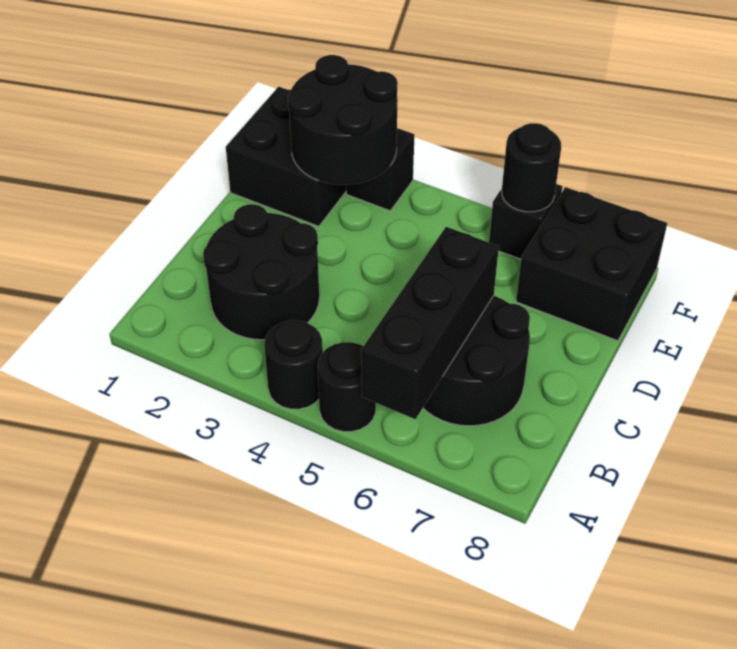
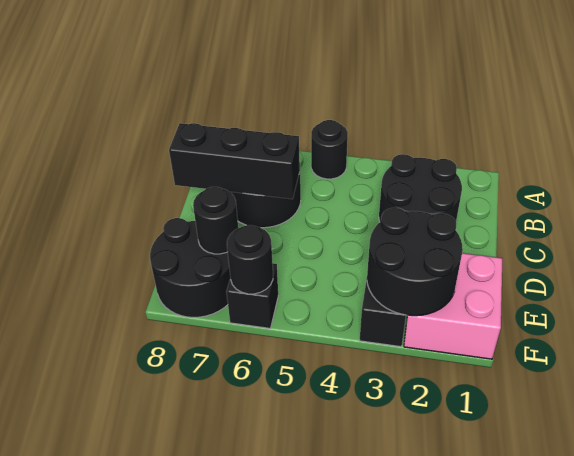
black 1x1 round brick [264,320,323,409] -> black 1x1 round brick moved to [193,187,238,254]
black 1x3 brick [361,227,499,419] -> black 1x3 brick turned to [169,123,300,199]
black 2x2 brick [226,87,346,226] -> pink 2x2 brick [404,253,502,359]
black 2x2 brick [516,187,667,341] -> black 2x2 round brick [150,218,230,317]

